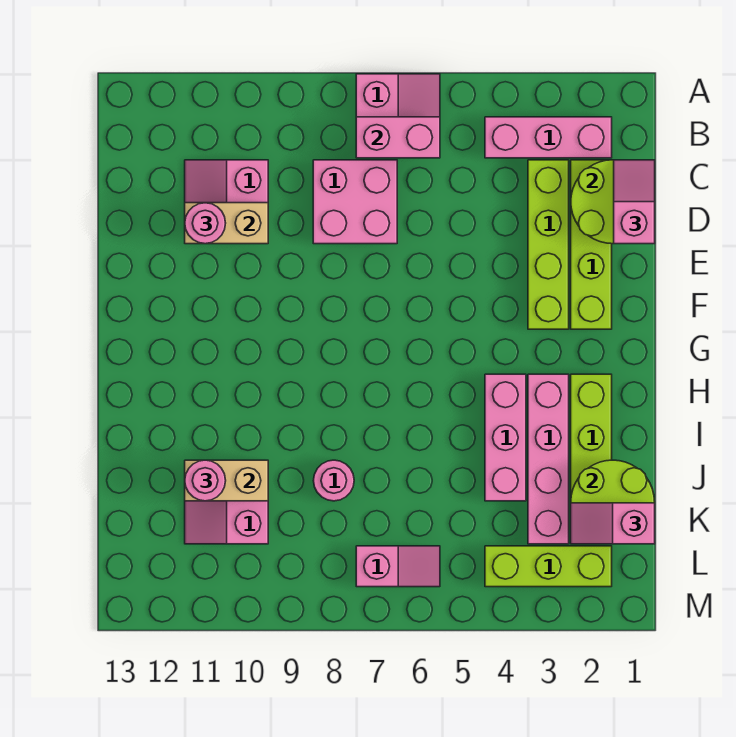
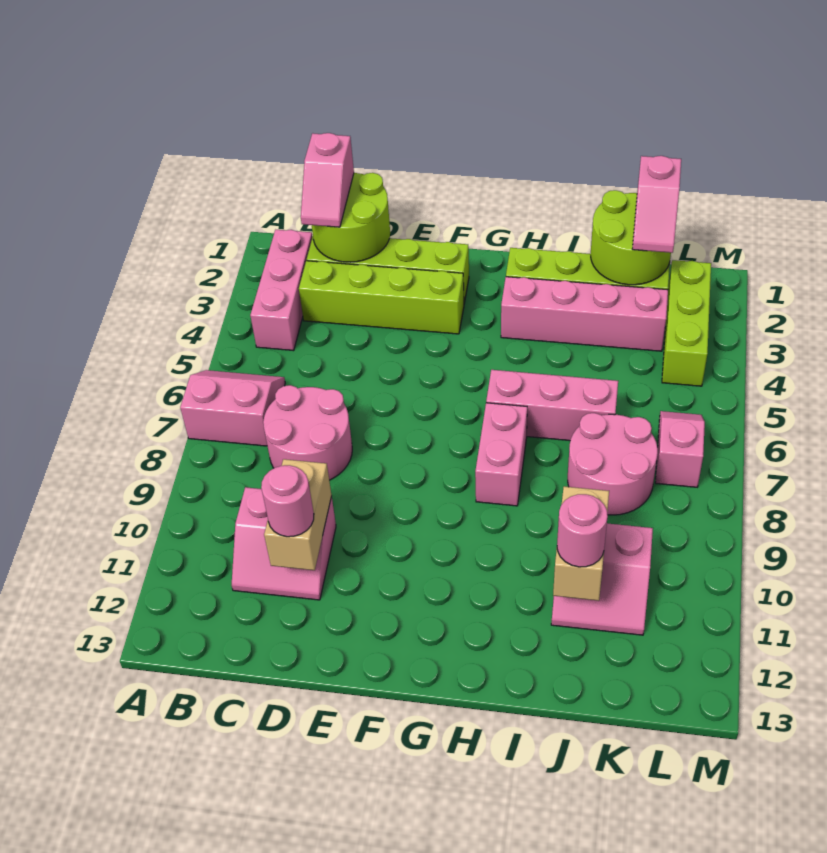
pink 1x2 brick [356,117,440,158] -> pink 1x2 brick moved to [475,403,527,506]
pink 1x2 slope [614,160,655,244] -> pink 1x2 slope turned to [301,133,354,227]
pink 2x2 brick [313,160,397,244] -> pink 2x2 round brick [263,385,352,480]
pink 1x3 brick [485,374,526,501] -> pink 1x3 brick moved to [486,370,618,441]
pink 1x1 round brick [313,460,354,501] -> pink 2x2 round brick [568,413,658,515]

